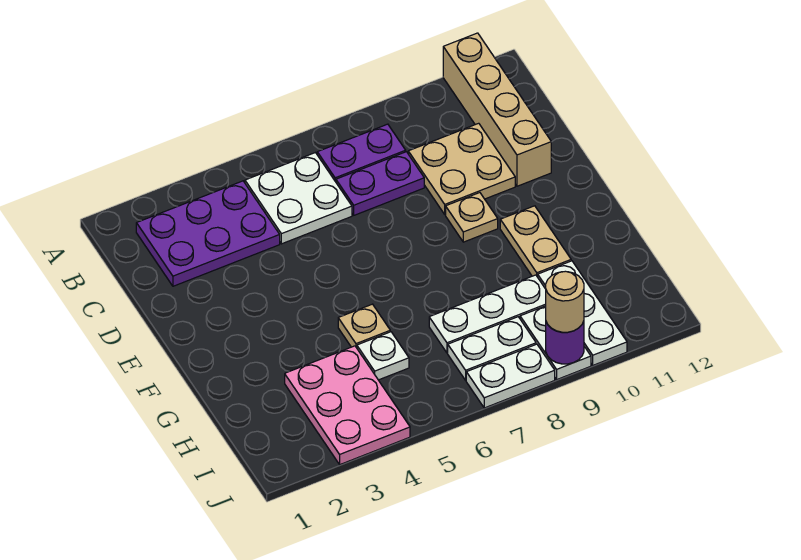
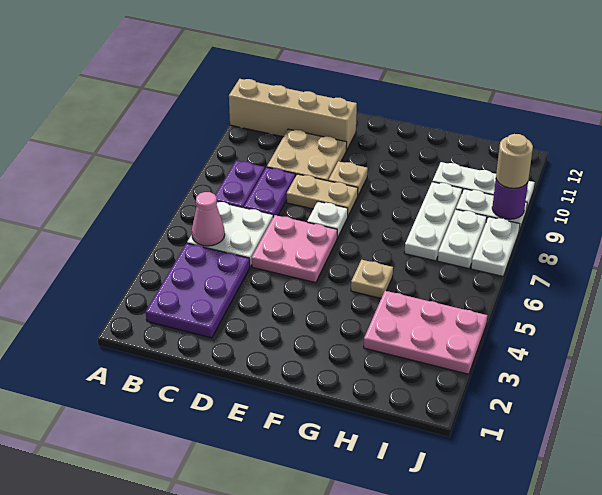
none -> pink 1x1 cone [192,192,225,246]
none -> pink 2x2 plate [252,215,337,283]
tan 1x2 plate [500,206,571,277] -> tan 1x2 plate moved to [287,174,358,216]
white 1x1 plate [357,332,409,380] -> white 1x1 plate moved to [307,202,348,238]

